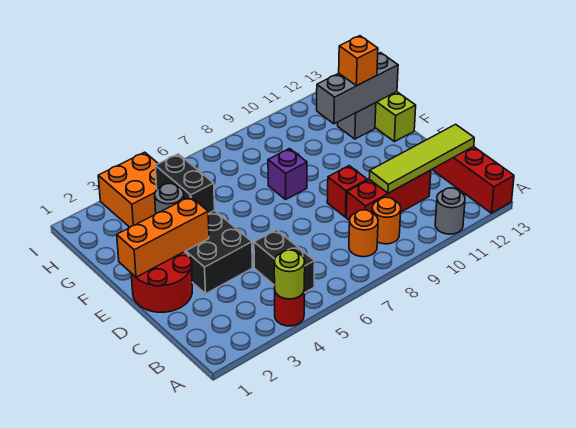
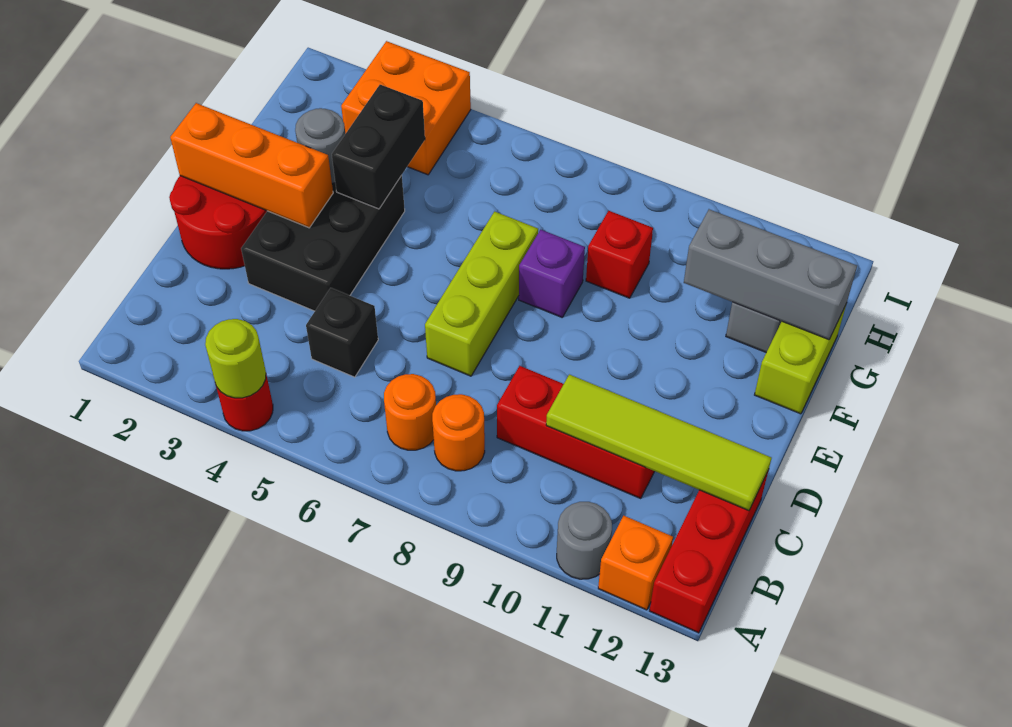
black 1x2 brick [254,230,315,293] -> black 1x1 brick [306,288,378,377]
orange 1x1 round brick [372,197,401,244] -> orange 1x1 round brick moved to [384,374,436,450]
none -> lime 1x3 brick [425,212,538,376]
red 1x1 brick [327,166,367,217] -> red 1x1 brick moved to [586,211,653,298]
orange 1x1 brick [339,36,378,86] -> orange 1x1 brick moved to [598,516,673,610]

